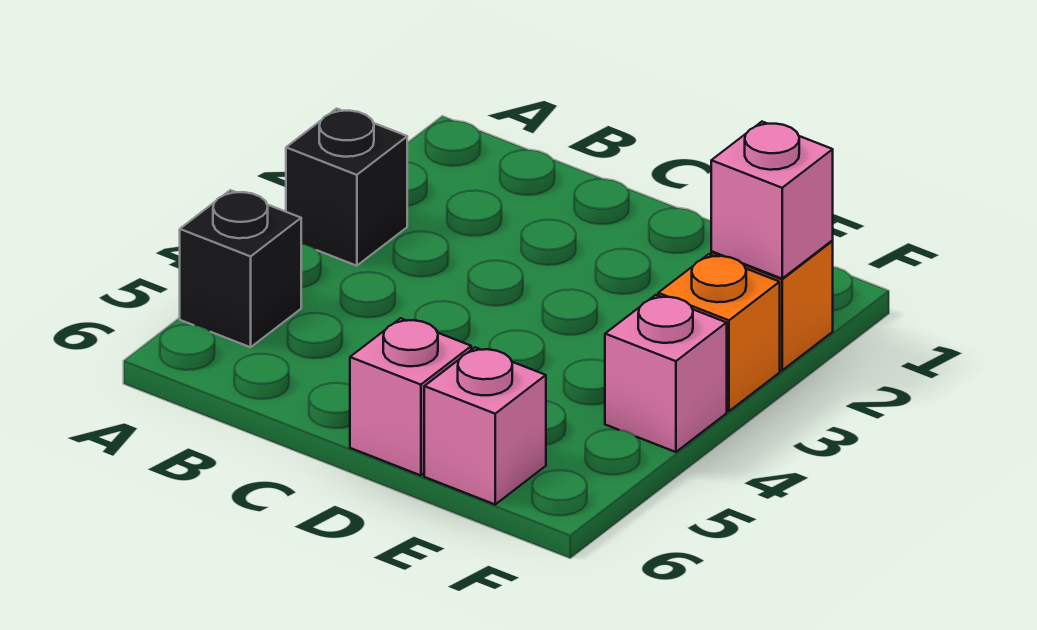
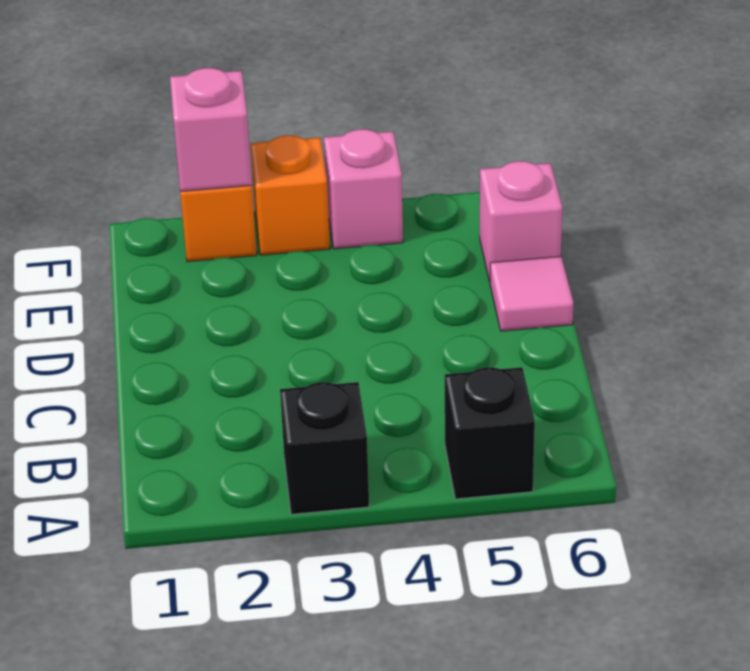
pink 1x1 brick [350,318,471,475] -> pink 1x1 tile [490,256,573,331]

